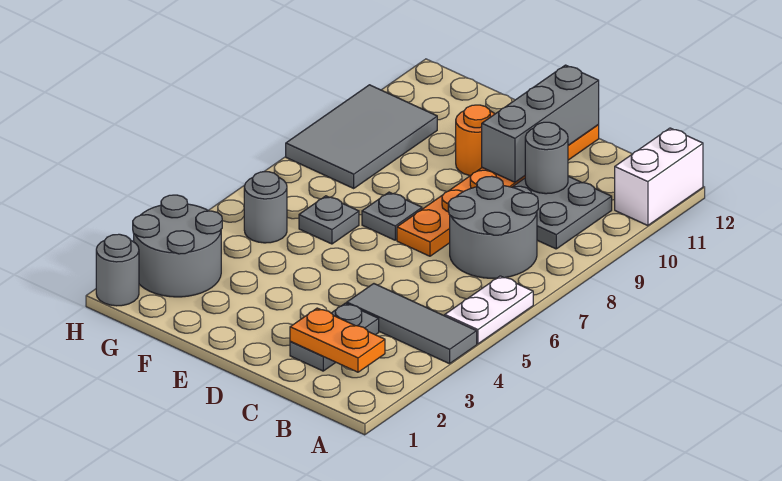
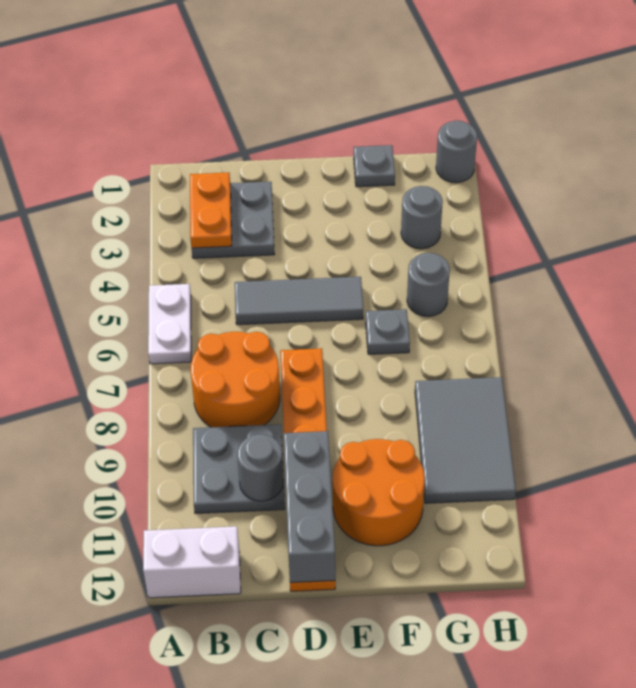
grey 1x3 tile [347,284,477,364] -> grey 1x3 tile moved to [235,277,363,325]
white 1x2 brick [615,128,703,226] -> white 1x2 brick turned to [143,526,241,598]
orange 1x2 plate [290,308,385,372] -> orange 1x2 plate turned to [190,173,232,248]
grey 2x2 round brick [448,176,538,278] -> orange 2x2 round brick [190,332,280,427]
grey 1x2 plate [290,303,379,371] -> grey 2x2 plate [192,182,275,258]
grey 1x1 plate [362,192,422,240] -> grey 1x1 plate moved to [354,145,395,187]
orange 1x1 round brick [456,105,495,176] -> orange 2x2 round brick [333,439,425,546]
grey 2x2 round brick [133,195,222,297] -> grey 1x1 round brick [401,186,443,249]

